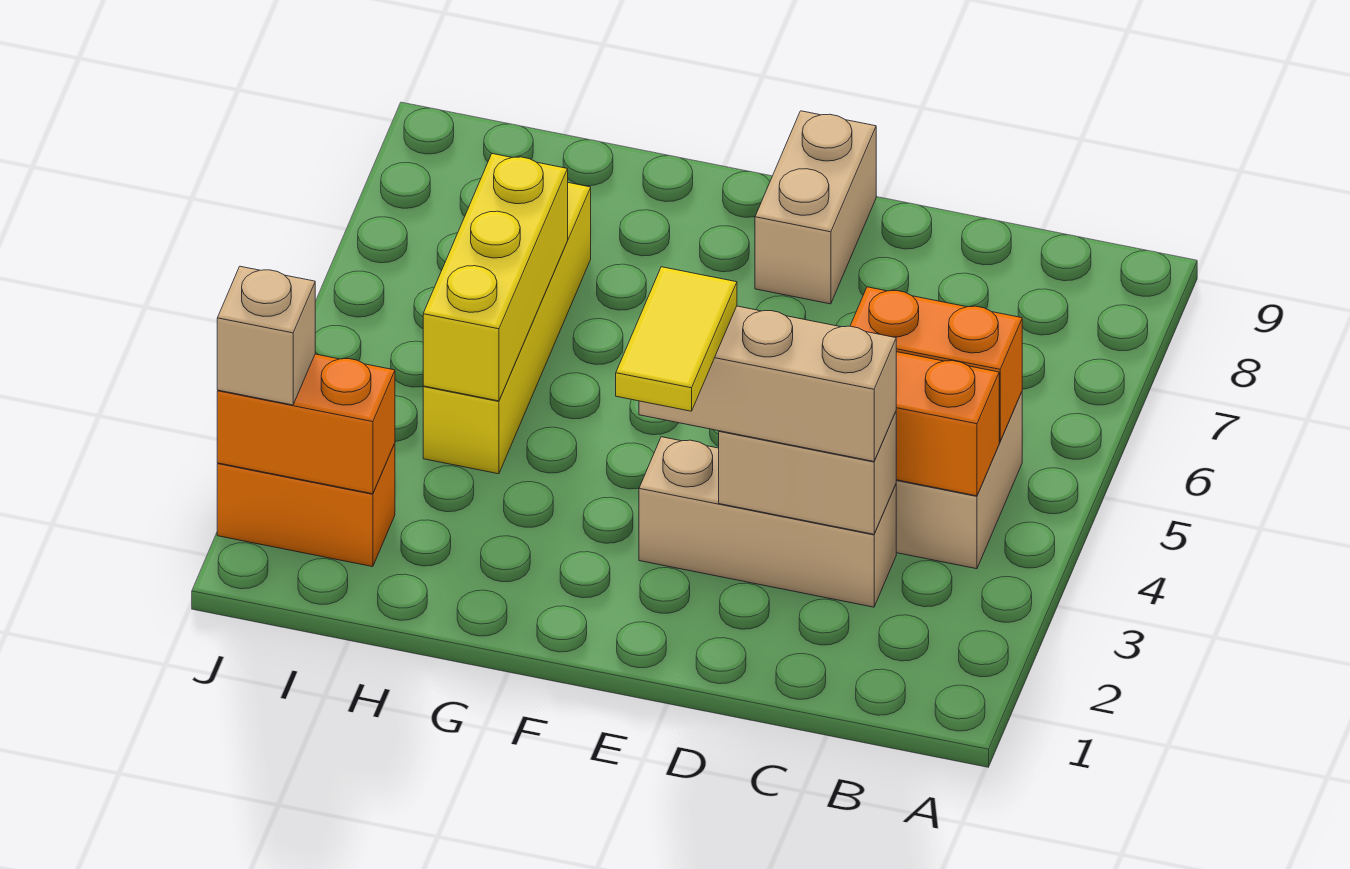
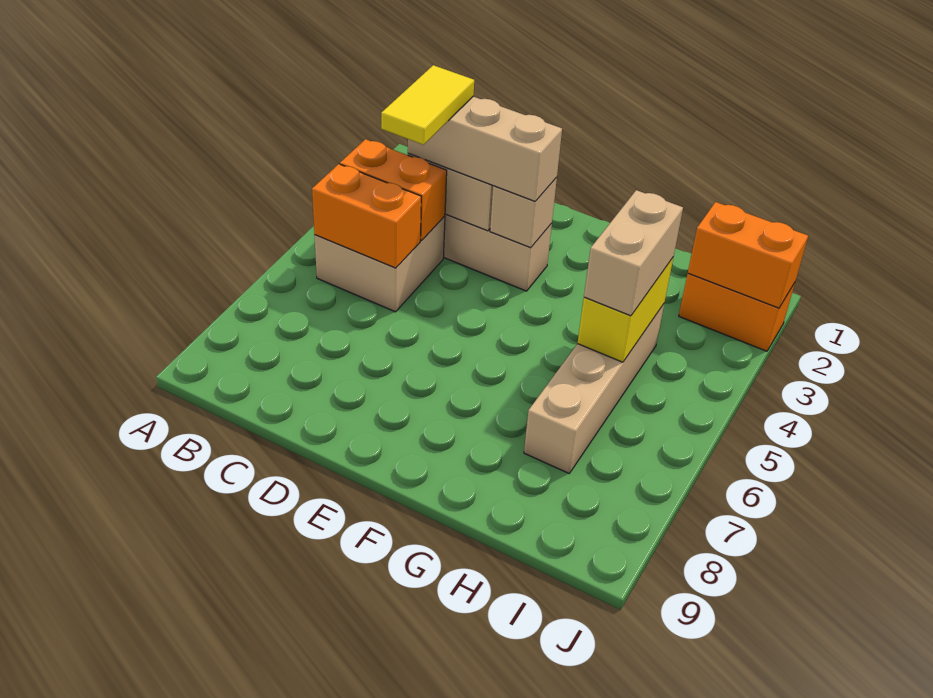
yellow 1x2 tile [616,267,737,411] -> yellow 1x2 tile moved to [381,65,474,145]
tan 1x2 brick [755,111,876,304] -> tan 1x2 brick moved to [584,190,683,316]
yellow 1x4 brick [423,183,591,474] -> tan 1x4 brick [524,304,664,473]
yellow 1x3 brick [423,154,568,401] -> yellow 1x2 brick [577,258,673,362]
tan 1x1 brick [217,266,315,405] -> tan 1x1 brick moved to [490,177,557,248]

